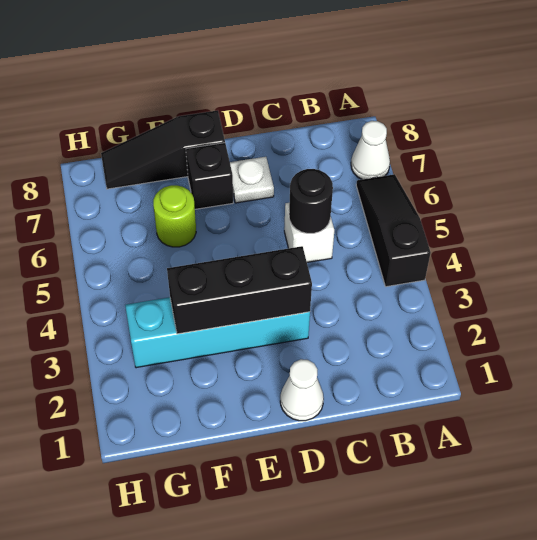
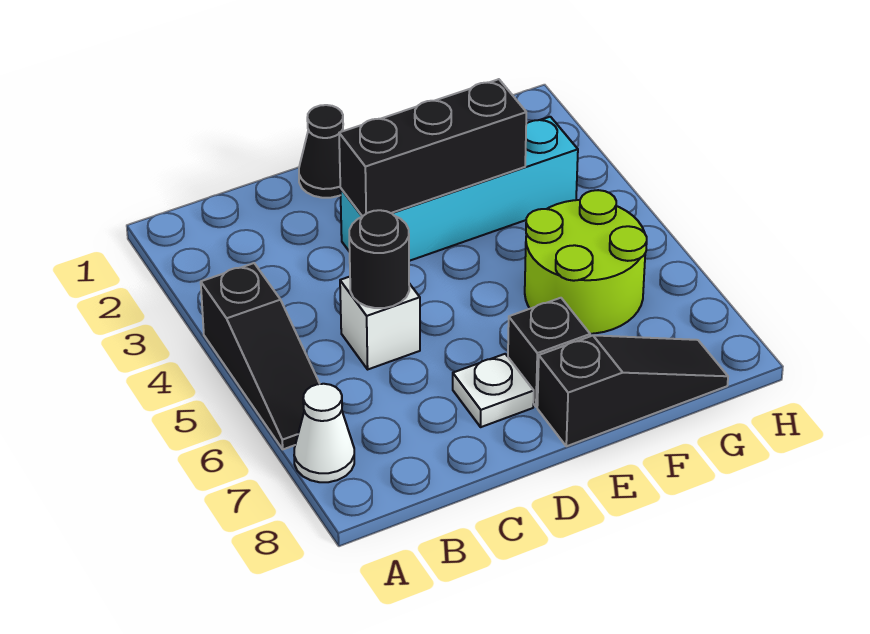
white 1x1 cone [280,359,324,421] -> black 1x1 cone [299,105,343,198]
lime 1x1 round brick [153,185,196,247] -> lime 2x2 round brick [525,190,647,334]

